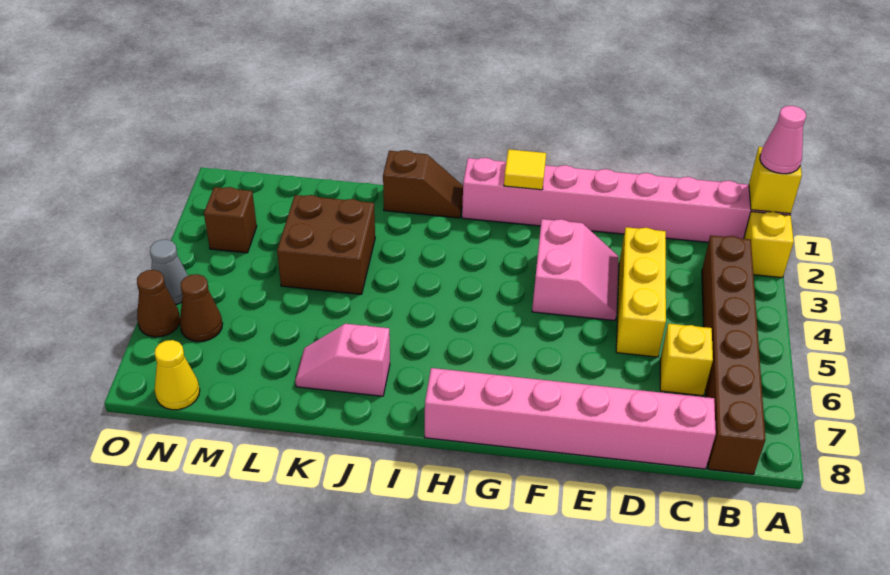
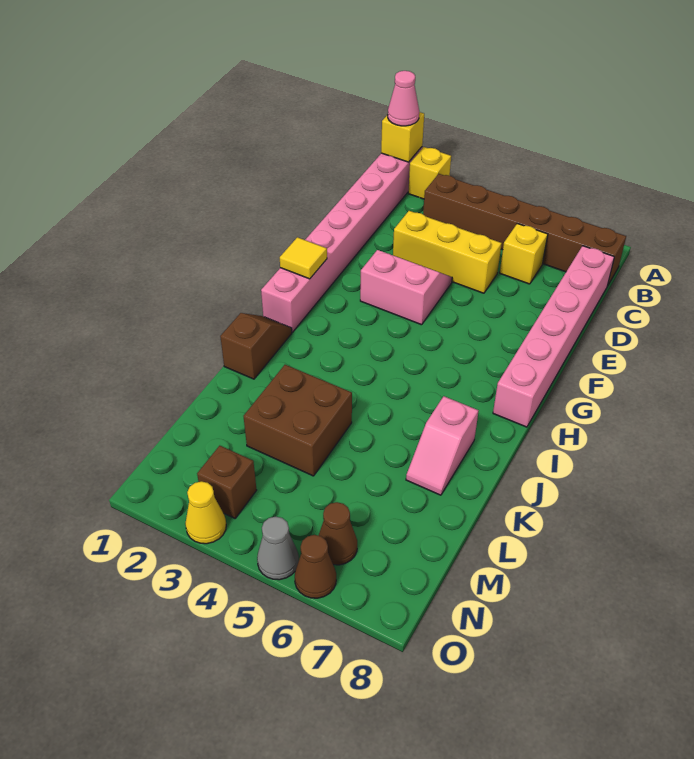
yellow 1x1 cone [154,340,200,410] -> yellow 1x1 cone moved to [185,481,226,544]

